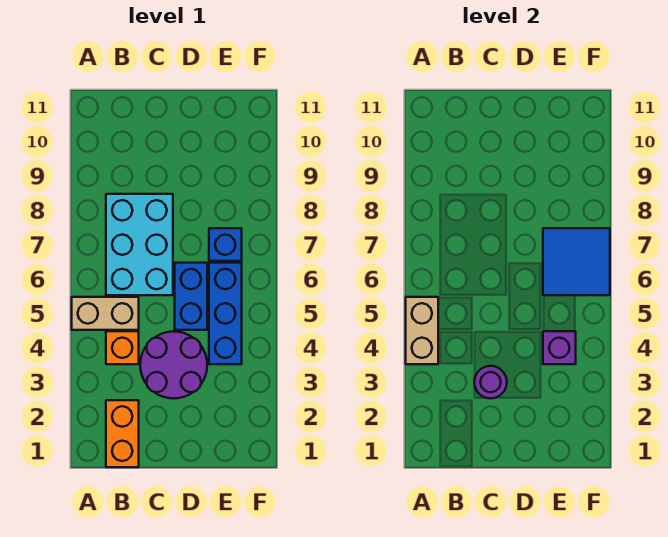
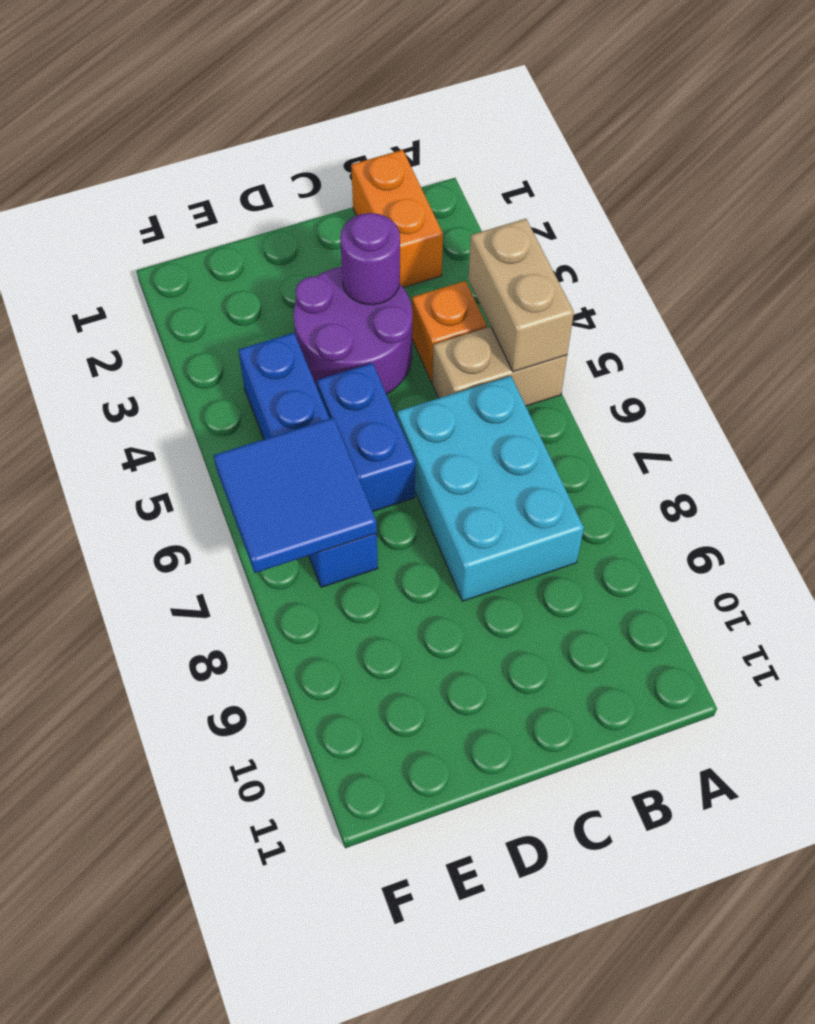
purple 1x1 brick [543,331,576,364] -> none

